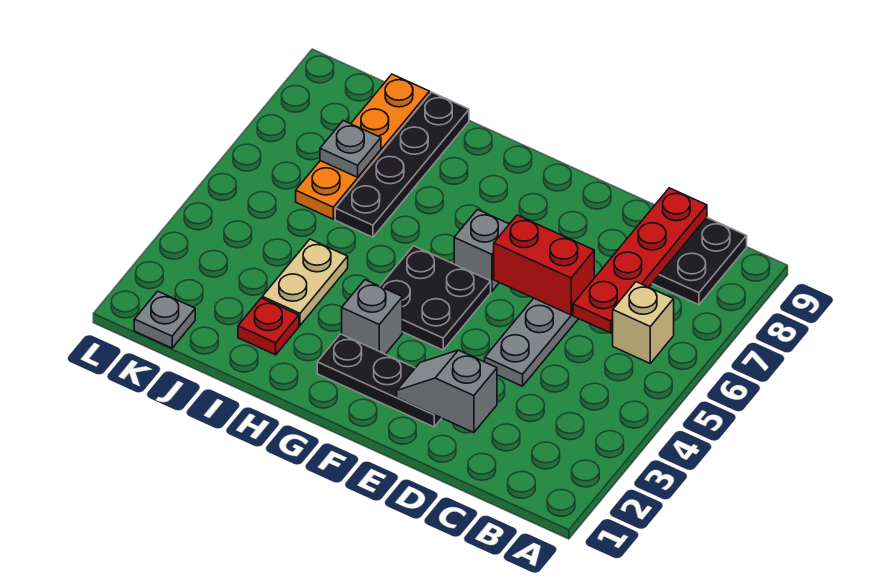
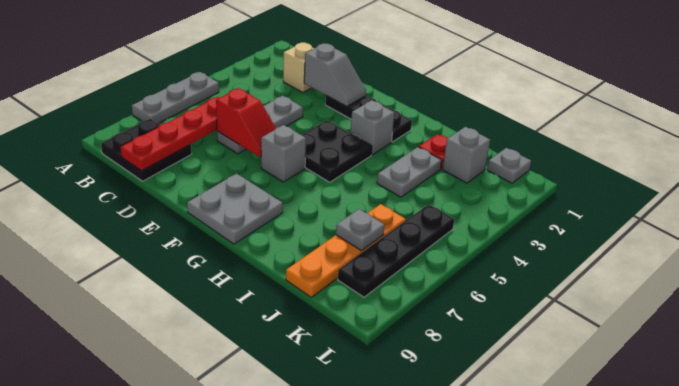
none -> grey 1x3 plate [132,72,219,123]
tan 1x1 brick [613,282,674,363] -> tan 1x1 brick moved to [283,43,314,92]
red 1x2 brick [494,215,594,315] -> red 1x2 slope [216,88,276,157]
none -> grey 2x2 plate [187,173,283,244]
tan 1x2 plate [262,239,348,325] -> grey 1x2 plate [377,147,442,197]
black 1x4 plate [335,92,469,237] -> black 1x4 plate moved to [338,204,454,297]
none -> grey 1x1 brick [443,127,490,183]

